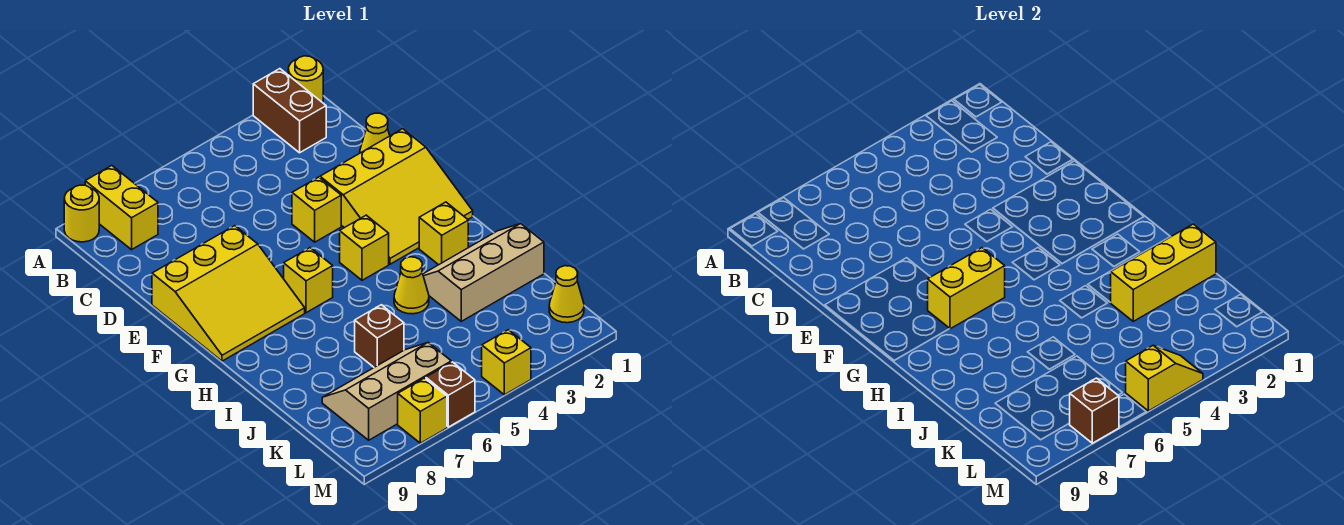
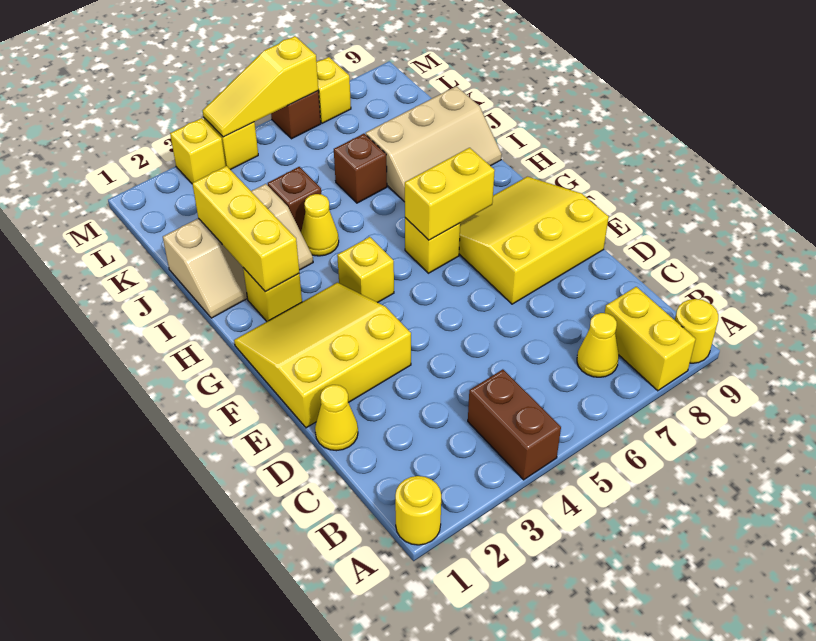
brown 1x2 brick [253,69,326,153] -> brown 1x2 brick moved to [468,369,561,480]
yellow 1x1 brick [292,177,341,242] -> yellow 1x1 brick moved to [170,118,225,183]
yellow 1x3 brick [1110,224,1216,321] -> yellow 1x3 brick turned to [192,166,299,292]
tan 2x3 slope [322,343,451,440] -> tan 2x3 slope moved to [366,86,502,202]
yellow 1x1 cone [549,266,584,323] -> yellow 1x1 cone moved to [577,313,619,377]
yellow 1x2 slope [1126,346,1203,411] -> yellow 1x3 slope [203,36,318,137]
brown 1x1 brick [1070,378,1119,443] -> brown 1x1 brick moved to [268,167,321,232]

